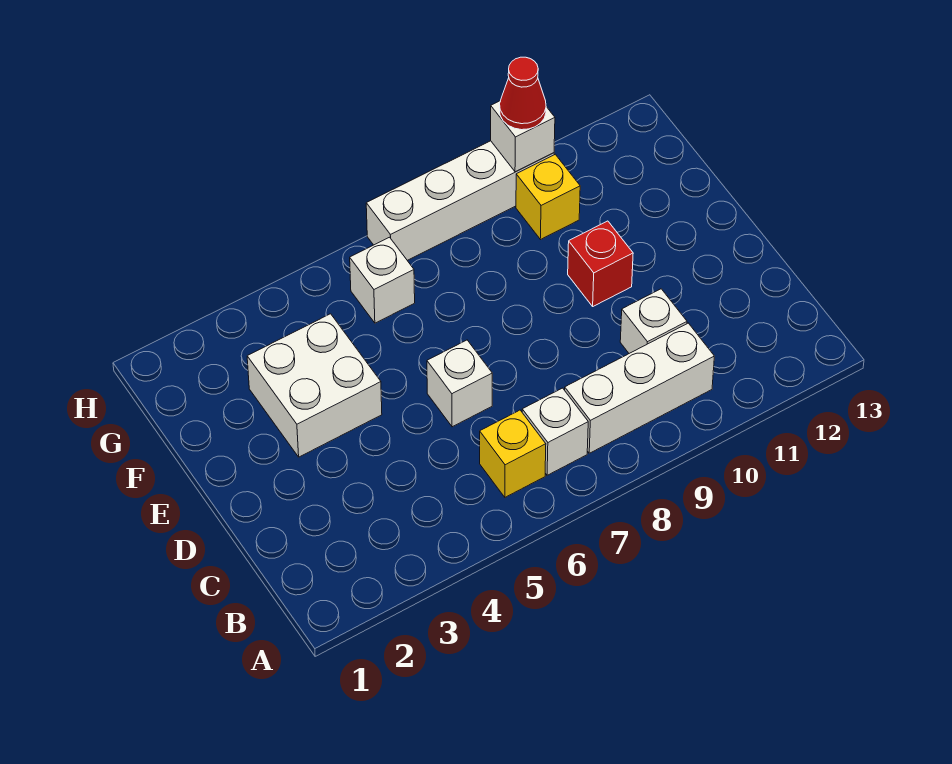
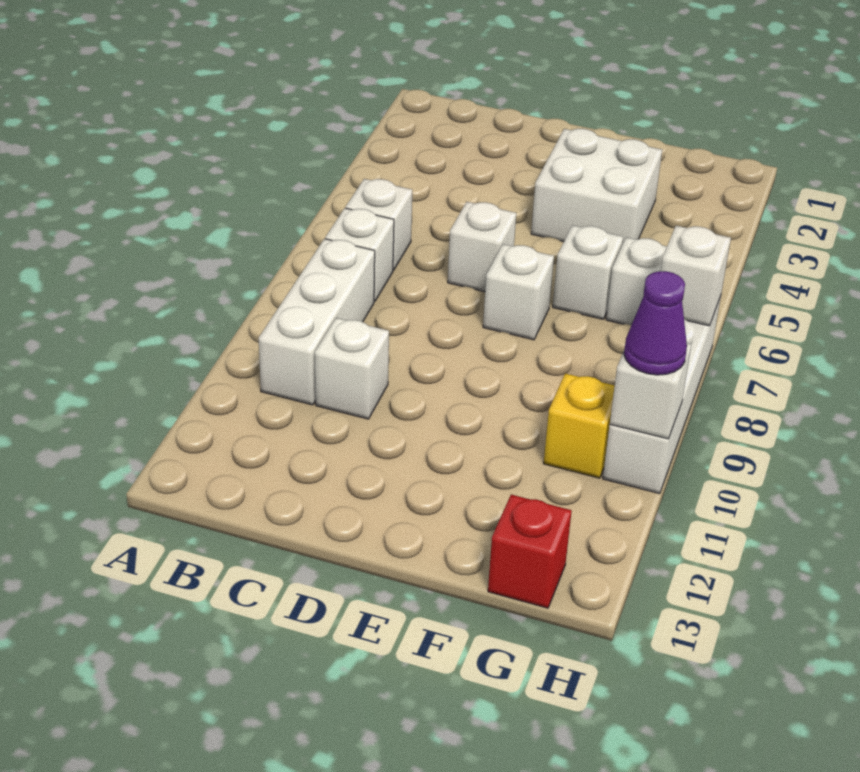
yellow 1x1 brick [480,410,546,497] -> white 1x1 brick [346,179,412,270]
none -> white 1x1 brick [483,244,554,340]
red 1x1 brick [568,221,633,306] -> red 1x1 brick moved to [488,495,572,608]
none -> white 1x1 brick [553,225,623,319]
none -> white 1x1 brick [661,226,731,326]
red 1x1 cone [500,57,546,130] -> purple 1x1 cone [624,271,687,375]

